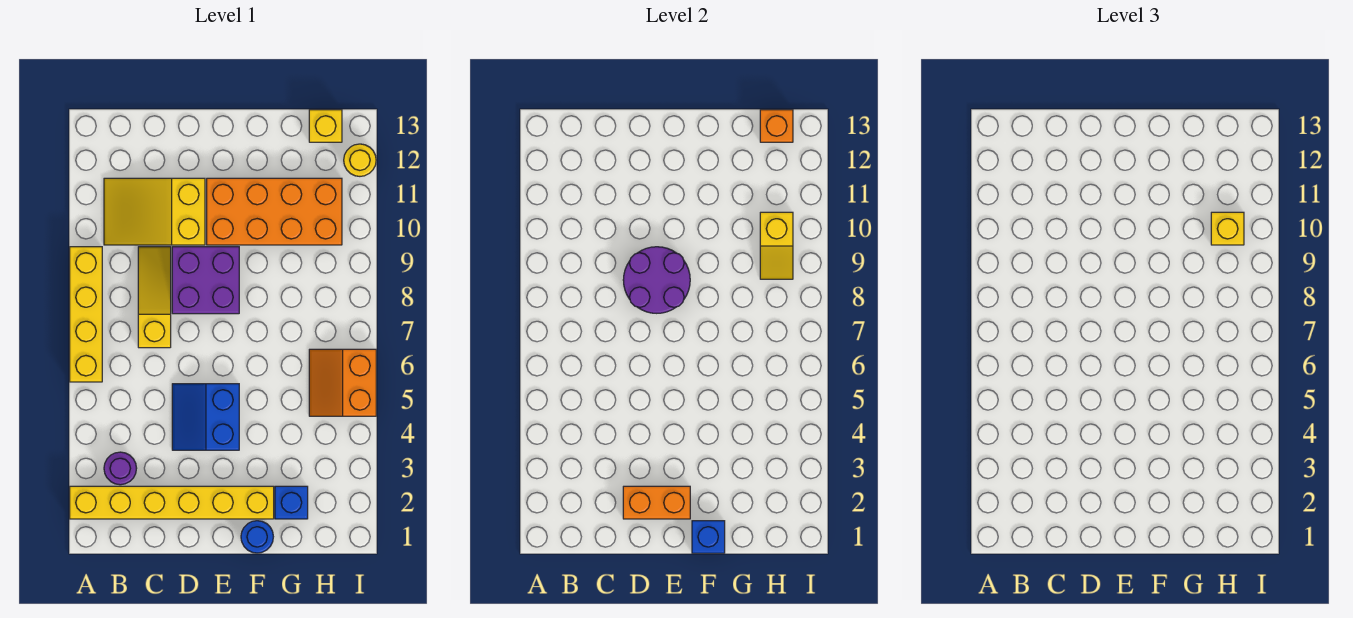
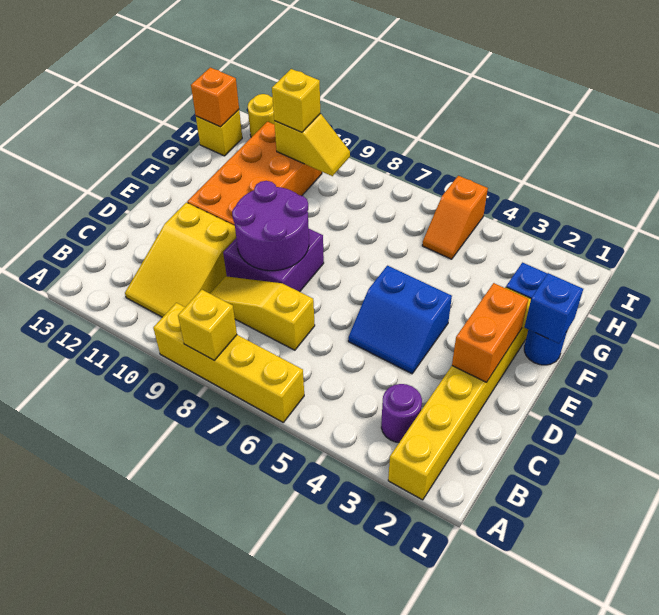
none -> yellow 1x1 brick [178,290,237,360]
orange 2x2 slope [309,349,376,416] -> orange 1x2 slope [422,176,488,259]

